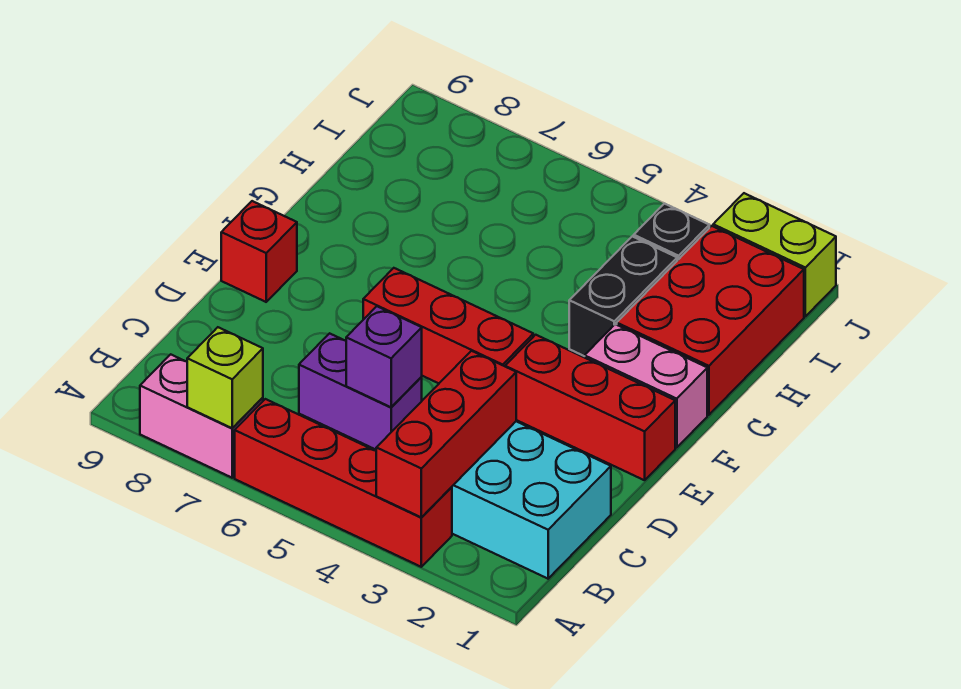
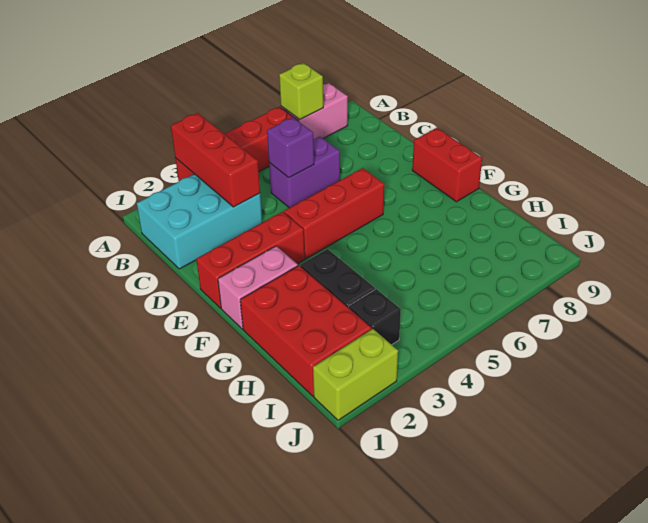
red 1x1 brick [221,201,297,302] -> red 1x2 brick [412,128,482,202]

